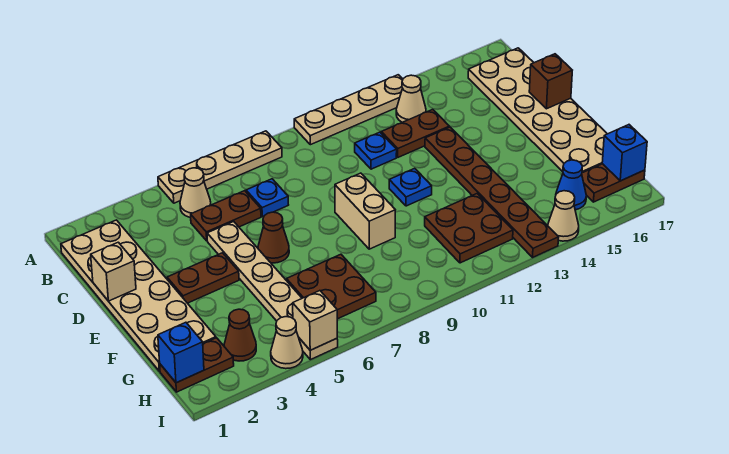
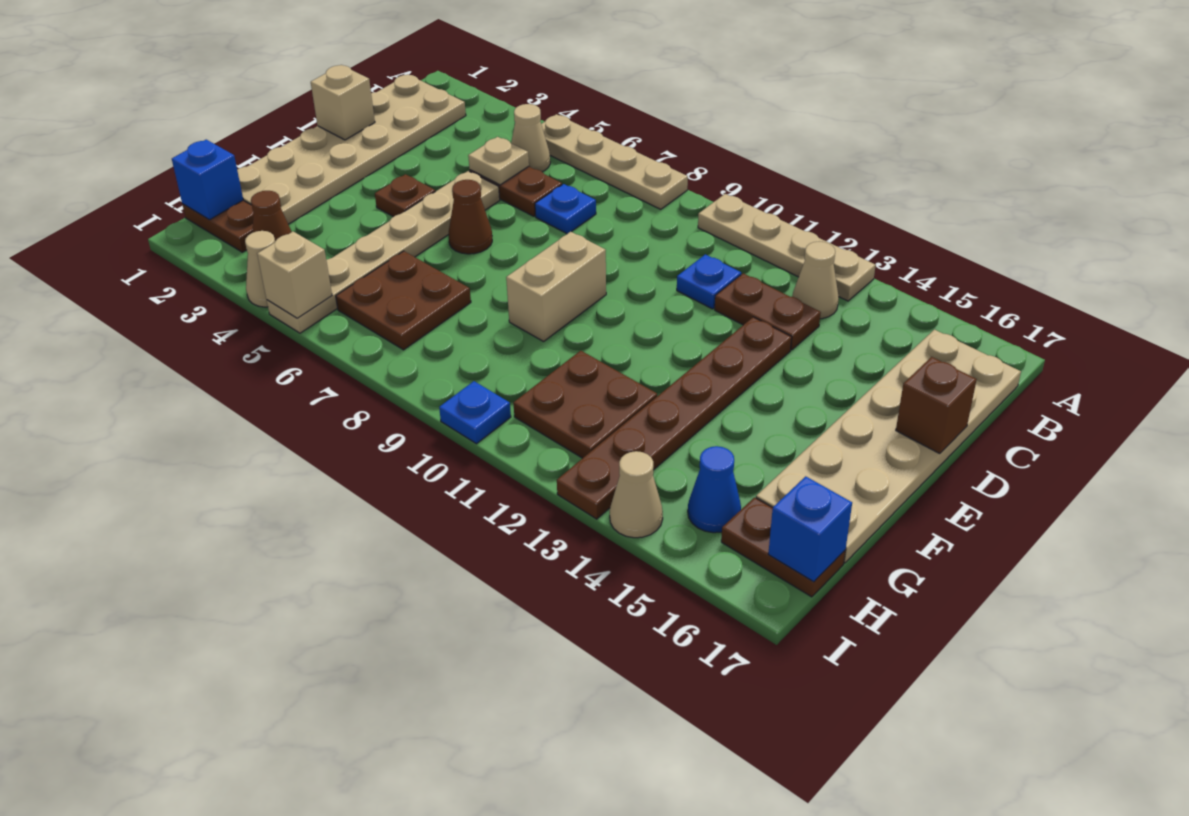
none -> tan 1x1 plate [468,137,529,185]
brown 1x2 plate [167,253,239,303] -> brown 1x1 plate [375,174,435,217]
blue 1x1 plate [389,168,432,206] -> blue 1x1 plate moved to [439,381,511,444]

